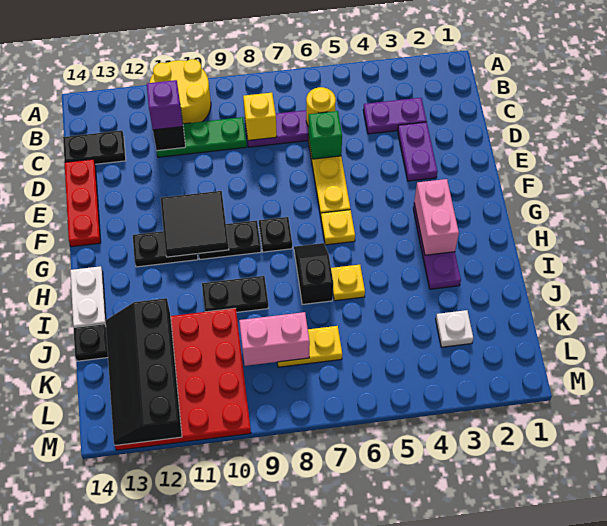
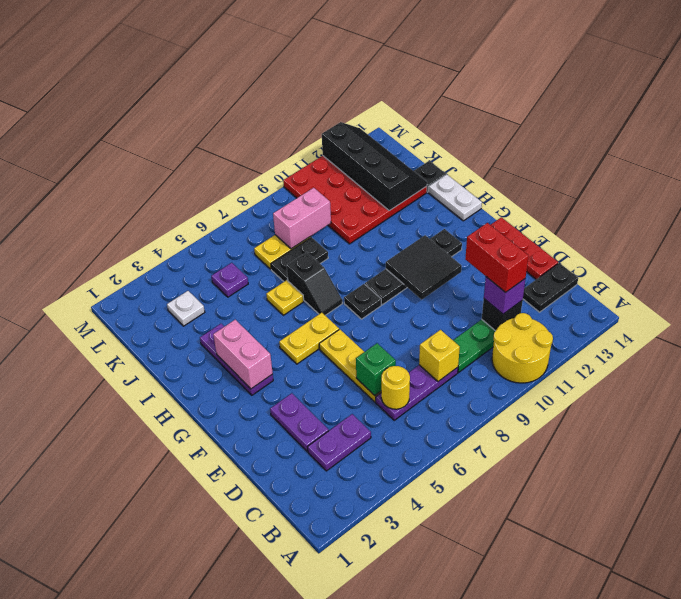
none -> red 1x2 brick [465,223,529,292]
yellow 1x1 plate [321,210,355,245] -> yellow 1x2 plate [279,312,339,364]
black 1x2 plate [202,276,268,312] -> black 1x2 plate moved to [271,237,328,281]
none -> purple 1x1 plate [211,263,248,297]

